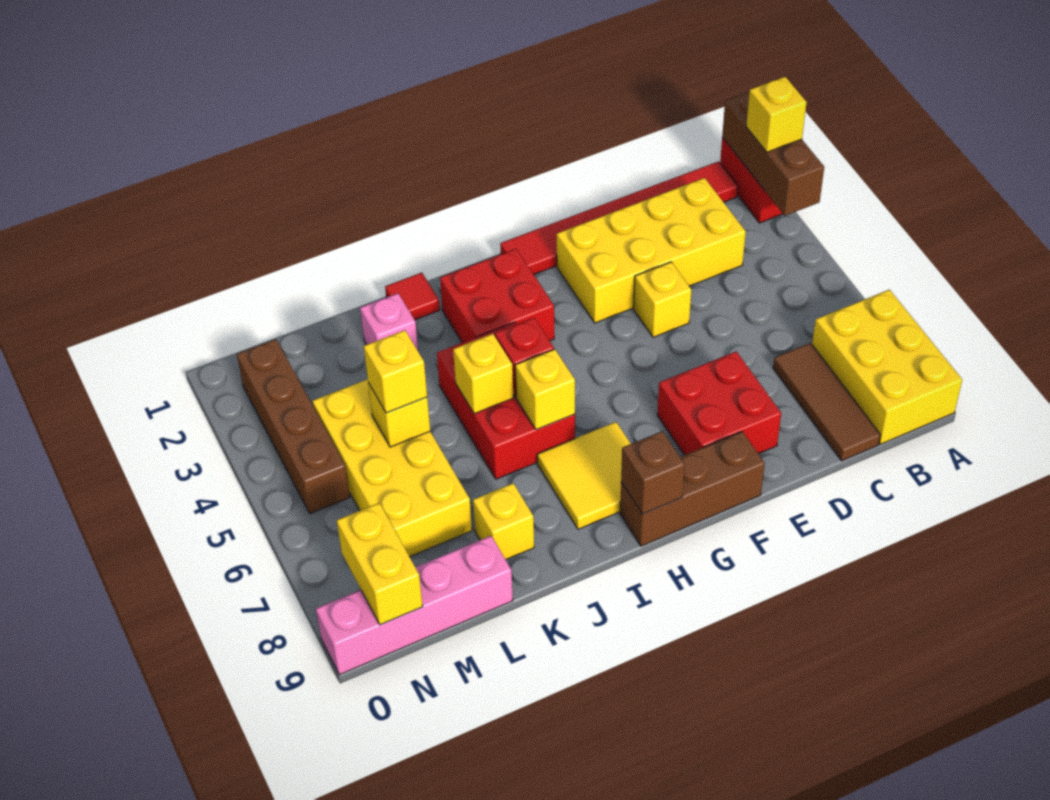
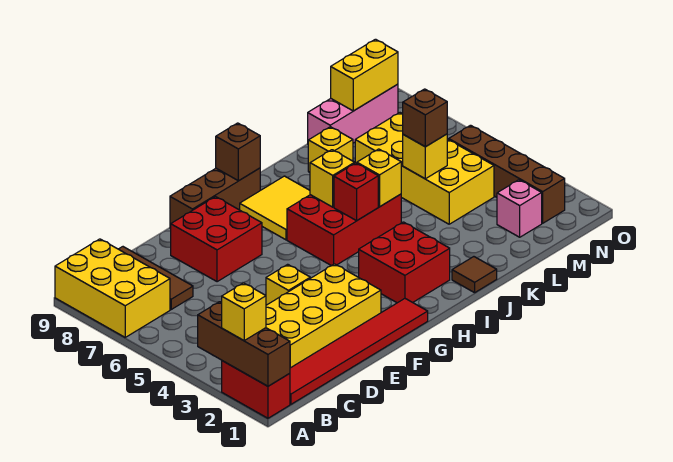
red 2x3 brick [437,322,575,479] -> red 2x3 brick turned to [287,194,401,266]
red 1x1 tile [385,273,440,320] -> brown 1x1 tile [452,257,497,293]
pink 1x1 brick [360,293,418,350] -> pink 1x1 brick moved to [497,180,542,237]
yellow 1x1 brick [364,330,427,413] -> brown 1x1 brick [403,89,447,147]
pink 1x4 brick [316,536,513,675] -> pink 1x3 brick [308,84,398,143]
yellow 1x2 brick [337,503,423,625] -> yellow 1x2 brick turned to [331,39,398,111]

